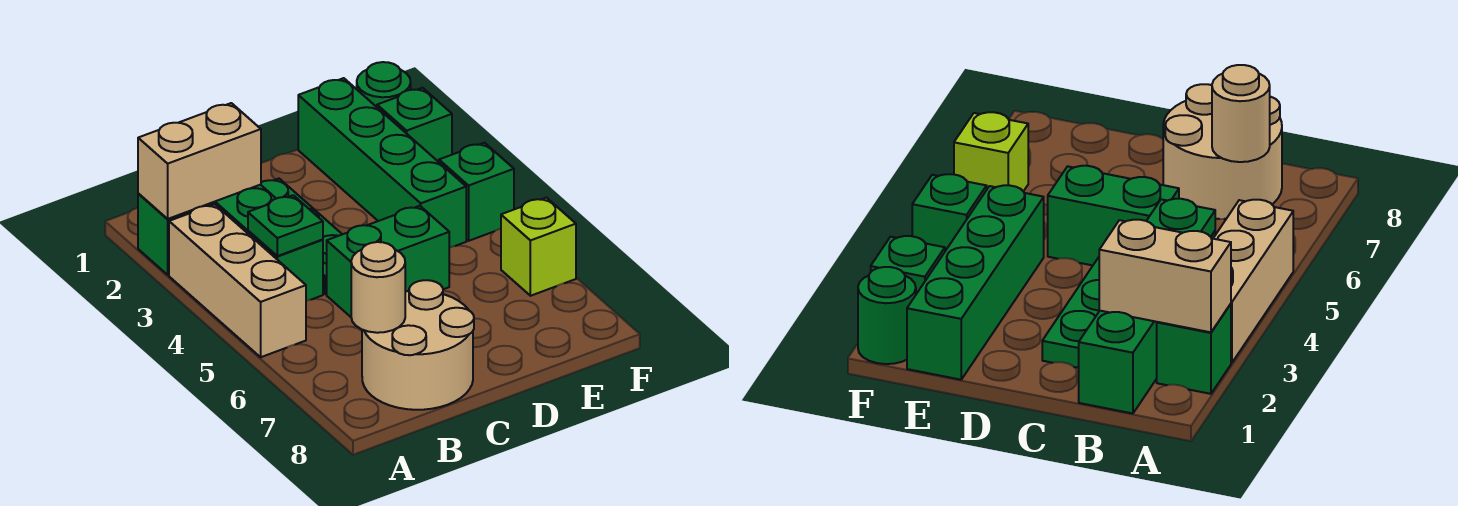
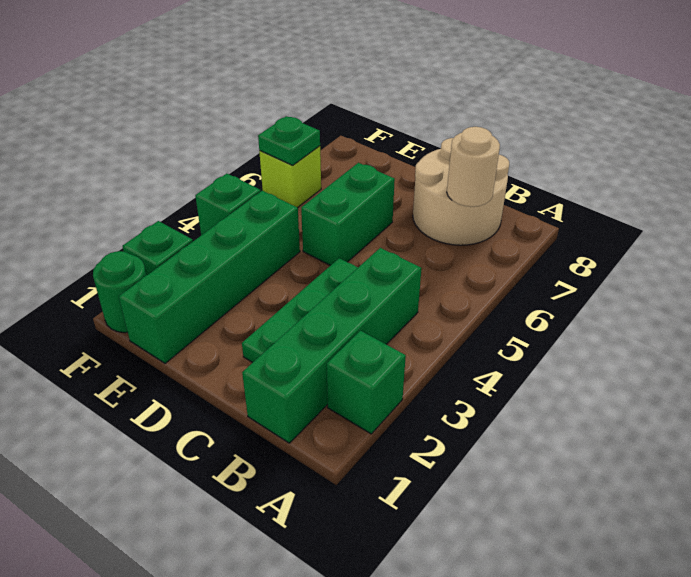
tan 1x2 brick [138,103,261,219] -> none
tan 1x3 brick [169,204,306,357] -> none
green 1x1 plate [248,195,323,256] -> green 1x1 plate moved to [258,116,320,165]
green 1x2 brick [327,206,449,317] -> green 1x2 brick turned to [301,163,395,265]

